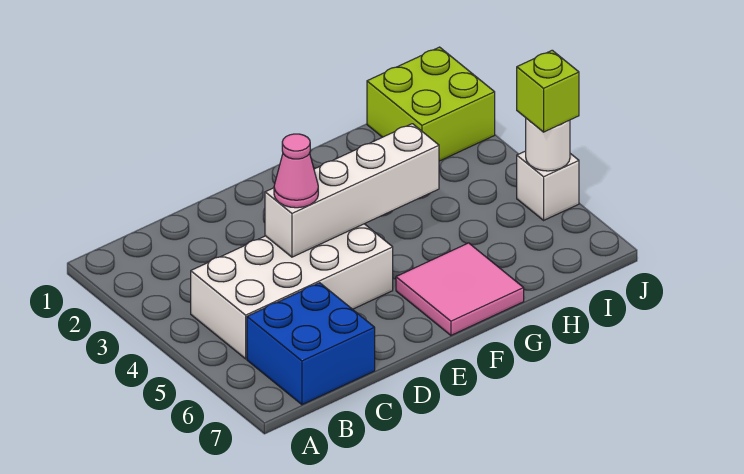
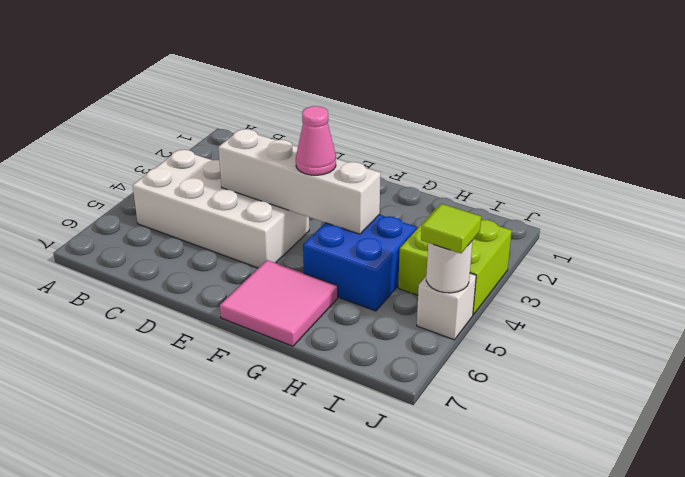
blue 2x2 brick [247,283,375,405] -> blue 2x2 brick moved to [303,215,417,311]
pink 1x1 cone [274,134,318,208] -> pink 1x1 cone moved to [296,106,336,175]
lime 2x2 brick [367,47,495,161] -> lime 2x2 brick moved to [398,207,512,315]
lime 1x1 brick [517,50,579,132] -> lime 1x1 tile [421,204,481,253]

